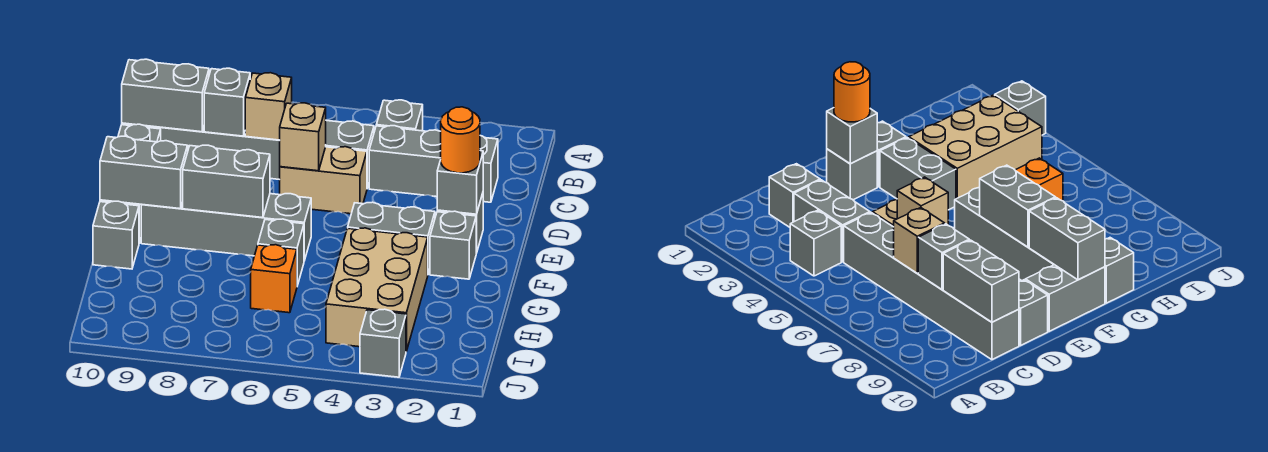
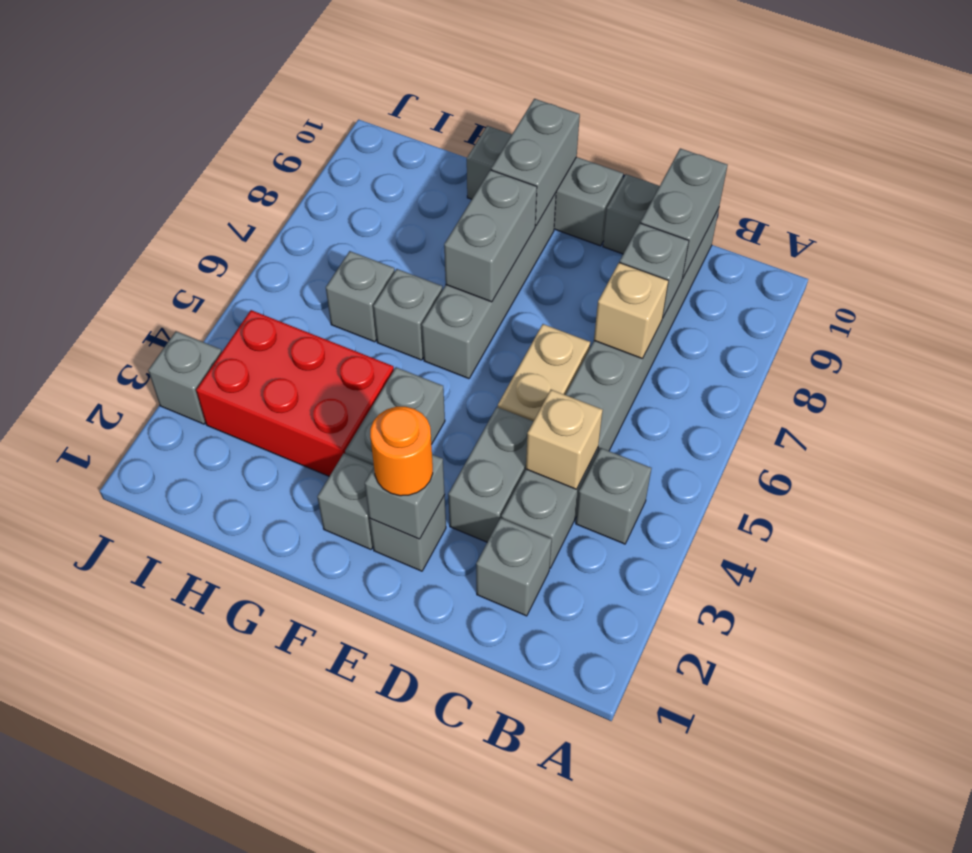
none -> grey 1x2 brick [448,407,533,542]
tan 1x1 brick [280,103,326,171] -> tan 1x1 brick moved to [526,390,603,489]
tan 2x3 brick [326,228,428,351] -> red 2x3 brick [196,310,394,476]
orange 1x1 brick [251,245,297,313] -> grey 1x1 brick [326,251,395,342]

